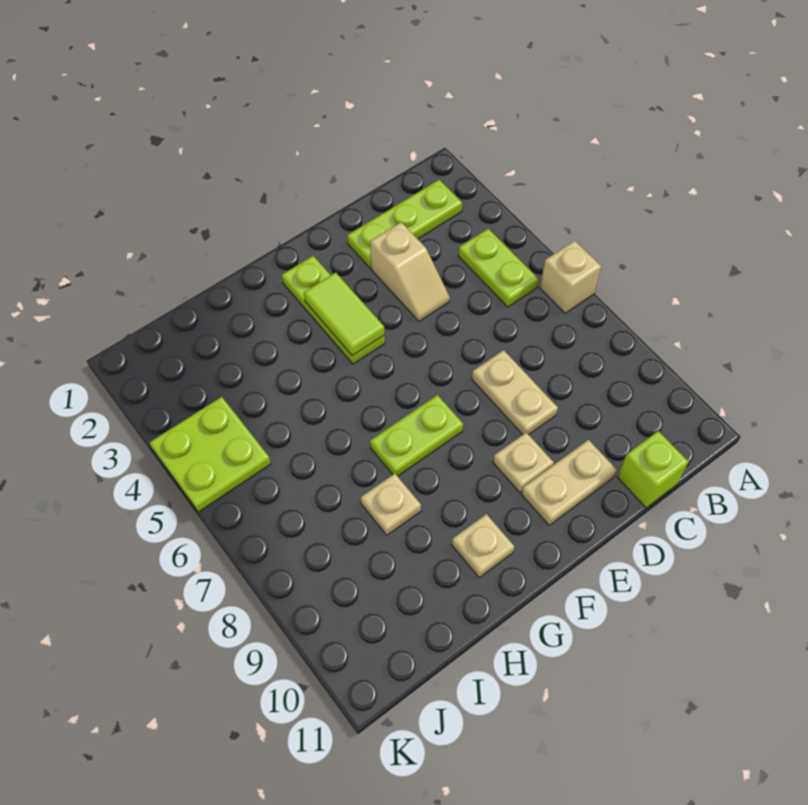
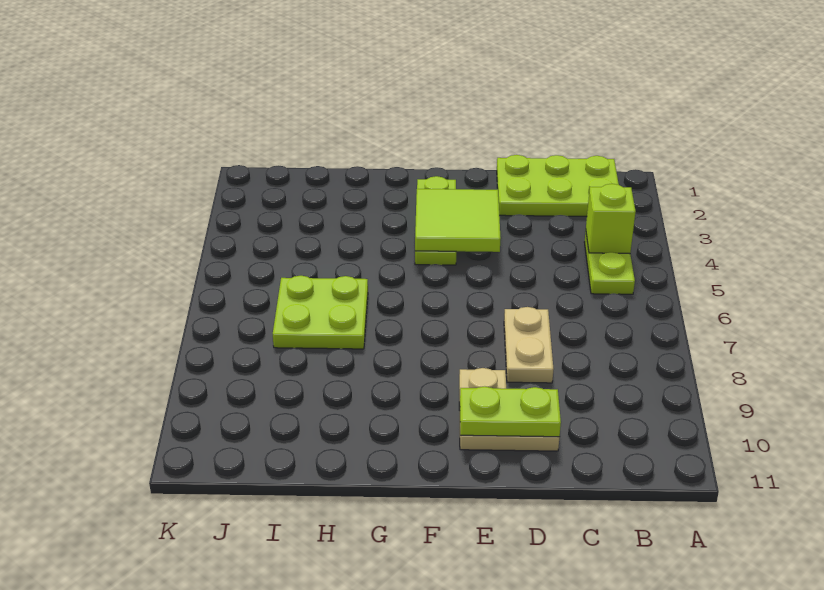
tan 1x1 brick [540,241,601,313] -> none
lime 1x3 plate [347,180,462,268] -> lime 2x3 plate [497,155,619,216]
lime 1x1 brick [617,431,689,508] -> lime 1x1 brick moved to [586,184,636,253]
tan 1x2 slope [370,222,450,321] -> none
lime 1x2 tile [304,273,384,356] -> lime 2x2 tile [415,189,501,252]
lime 1x2 plate [370,395,463,476] -> lime 1x2 plate moved to [460,386,561,437]
tan 1x1 plate [452,514,514,578] -> none
tan 1x1 plate [361,474,421,535] -> none
lime 2x2 plate [150,397,271,512] -> lime 2x2 plate moved to [273,276,368,349]

